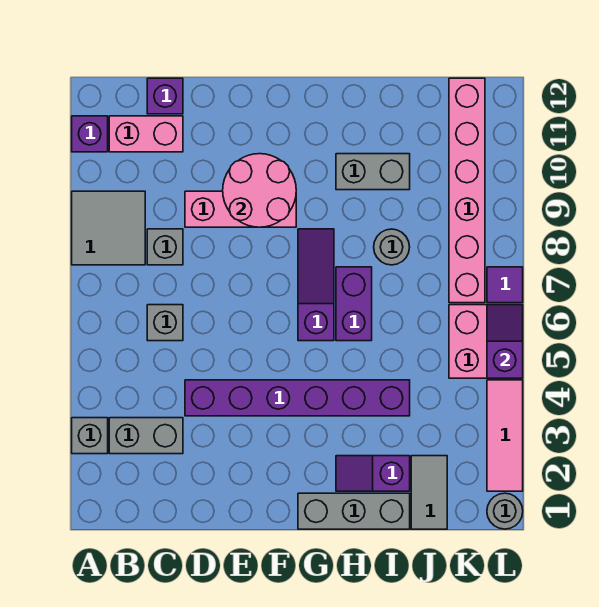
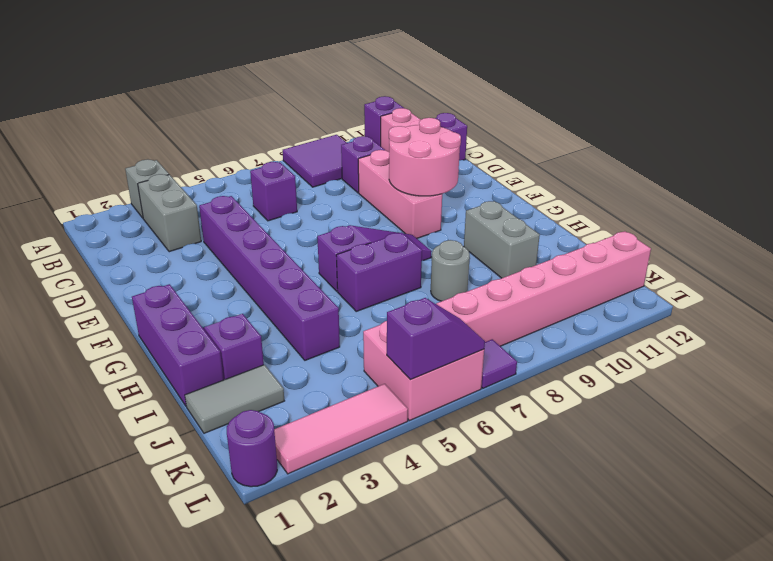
grey 2x2 tile [72,191,145,265] -> purple 2x2 tile [283,135,347,187]
grey 1x1 brick [147,305,183,341] -> purple 1x1 brick [250,162,297,221]
grey 1x1 brick [147,229,183,265] -> none
none -> purple 1x1 brick [341,136,385,193]
grey 1x3 brick [298,493,410,529] -> purple 1x3 brick [132,284,224,406]
grey 1x1 round brick [487,493,523,529] -> purple 1x1 round brick [227,410,277,487]

